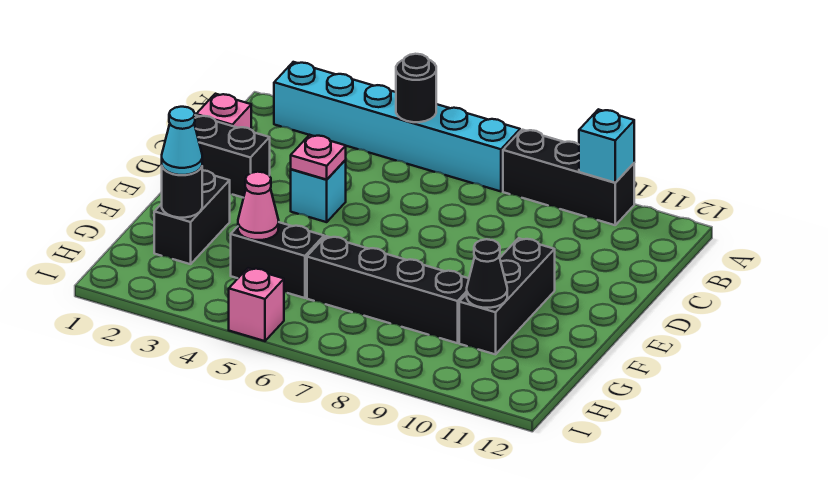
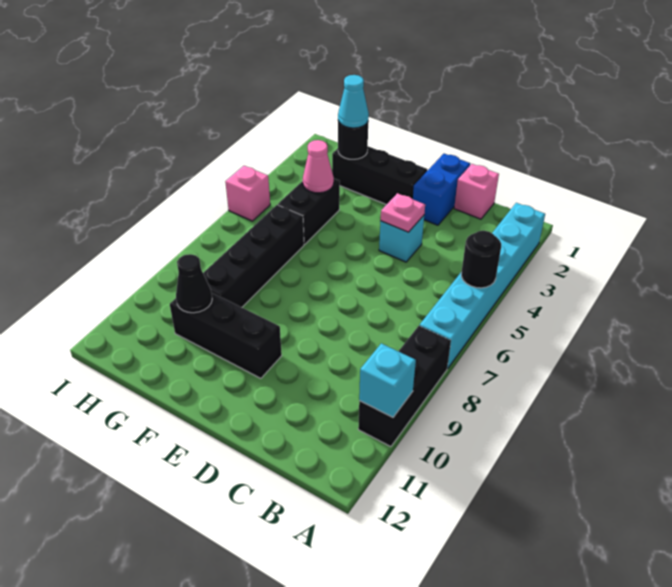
black 1x2 brick [194,115,270,198] -> blue 1x2 brick [413,154,470,225]
black 1x2 brick [154,170,230,264] -> black 1x3 brick [332,146,427,205]

